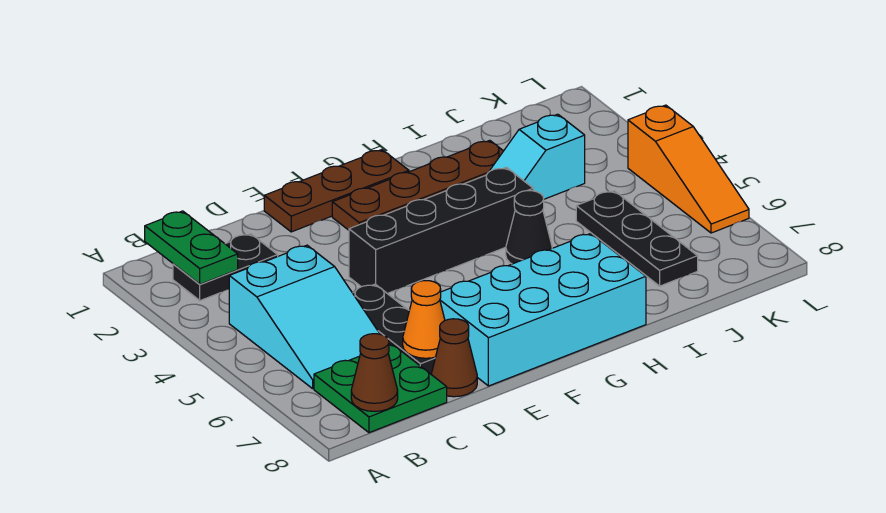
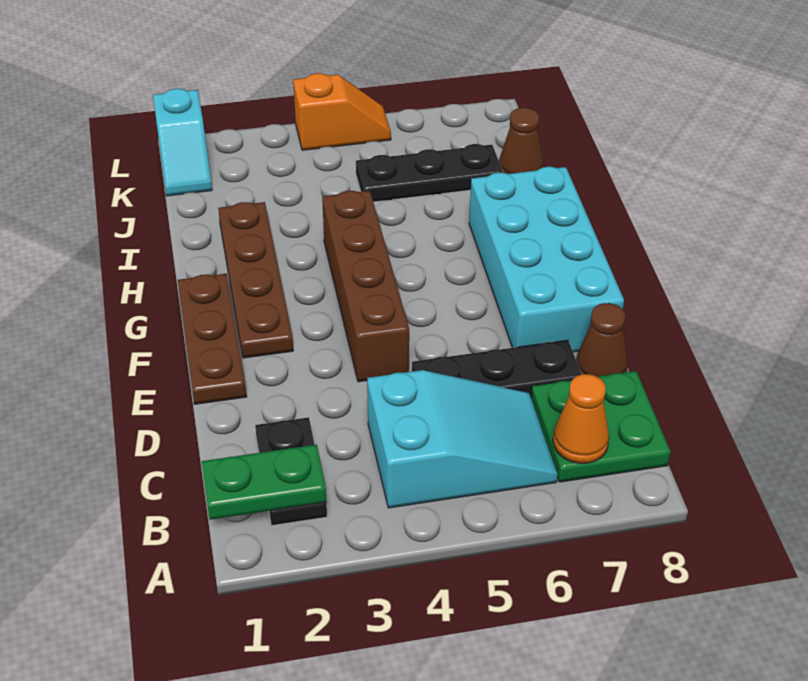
brown 1x1 cone [351,334,398,411] -> brown 1x1 cone moved to [499,108,544,174]
orange 1x1 cone [403,281,445,358] -> orange 1x1 cone moved to [553,374,609,463]
black 1x4 brick [349,167,533,294] -> brown 1x4 brick [322,191,409,382]
black 1x1 cone [506,191,552,264] -> none
cyan 1x2 slope [489,114,585,199] -> cyan 1x2 slope moved to [153,89,212,196]
orange 1x3 slope [628,105,749,233] -> orange 1x2 slope [293,73,391,150]

